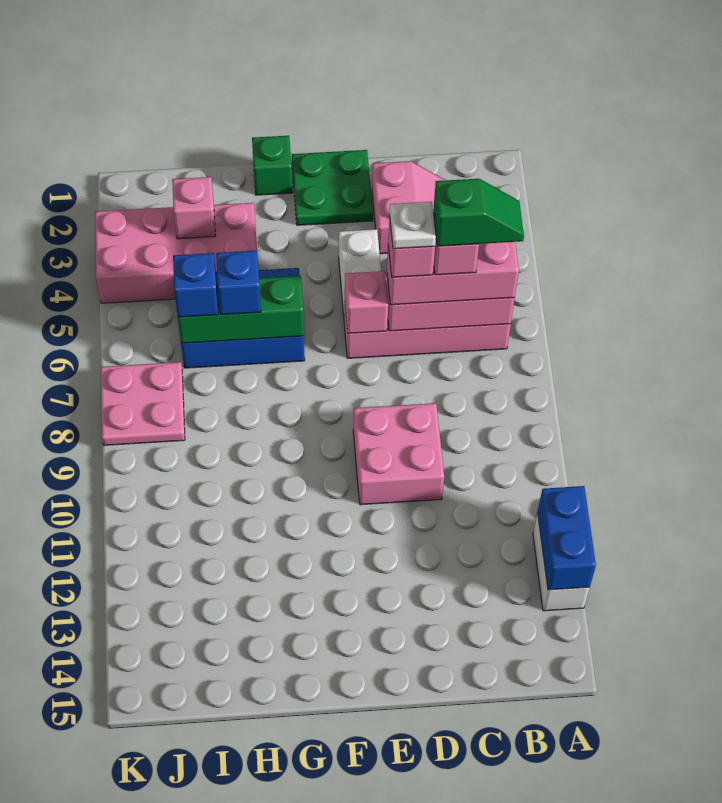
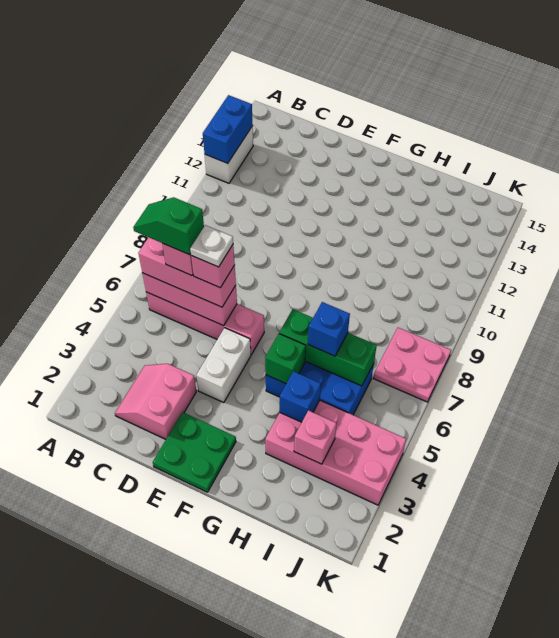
pink 2x2 brick [353,403,444,505] -> none
pink 1x1 brick [345,271,388,333] -> none
green 1x1 brick [252,136,292,195] -> green 1x1 brick moved to [265,334,306,384]
blue 1x1 brick [173,253,218,317] -> blue 1x1 brick moved to [280,371,321,422]

